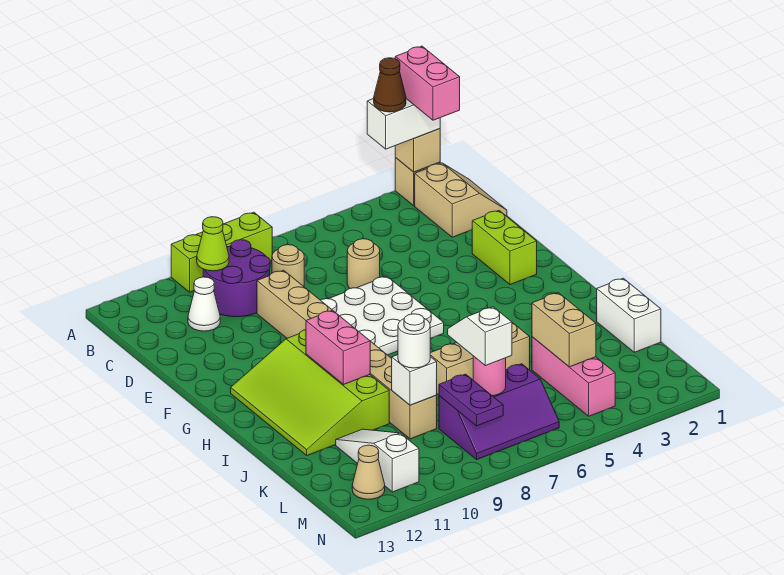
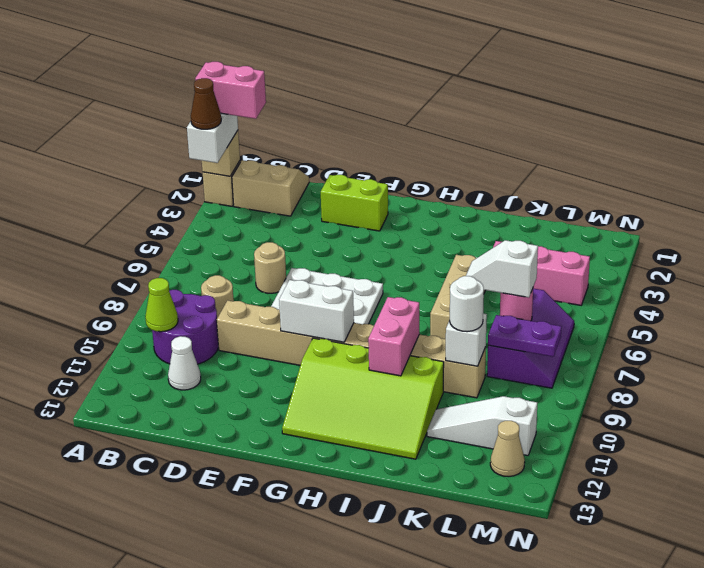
lime 1x3 brick [171,212,272,292] -> none
pink 1x2 brick [306,310,370,385] -> pink 1x2 brick turned to [368,297,419,376]
white 1x2 brick [597,278,661,352] -> white 1x2 brick moved to [279,280,354,342]
tan 1x2 brick [532,293,596,367] -> none

